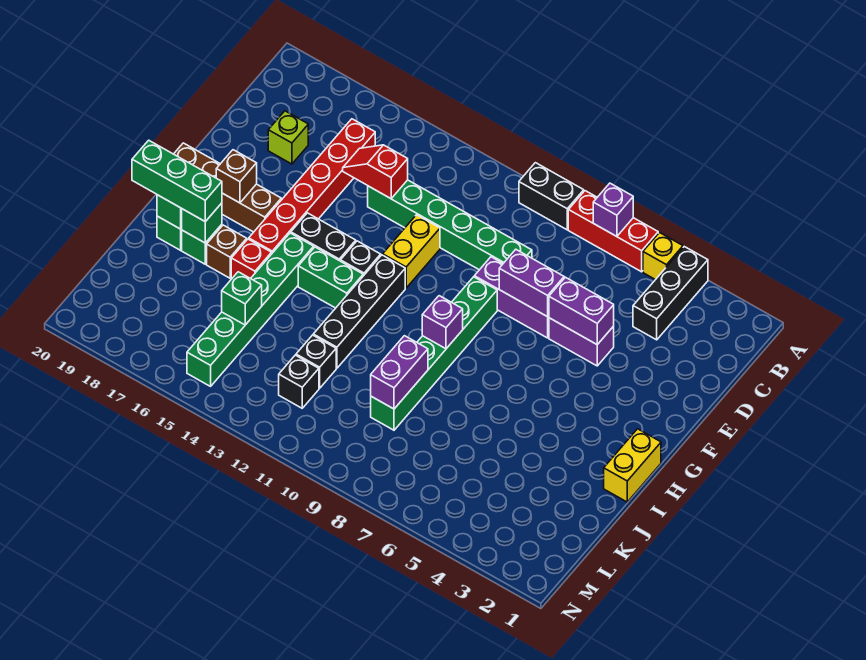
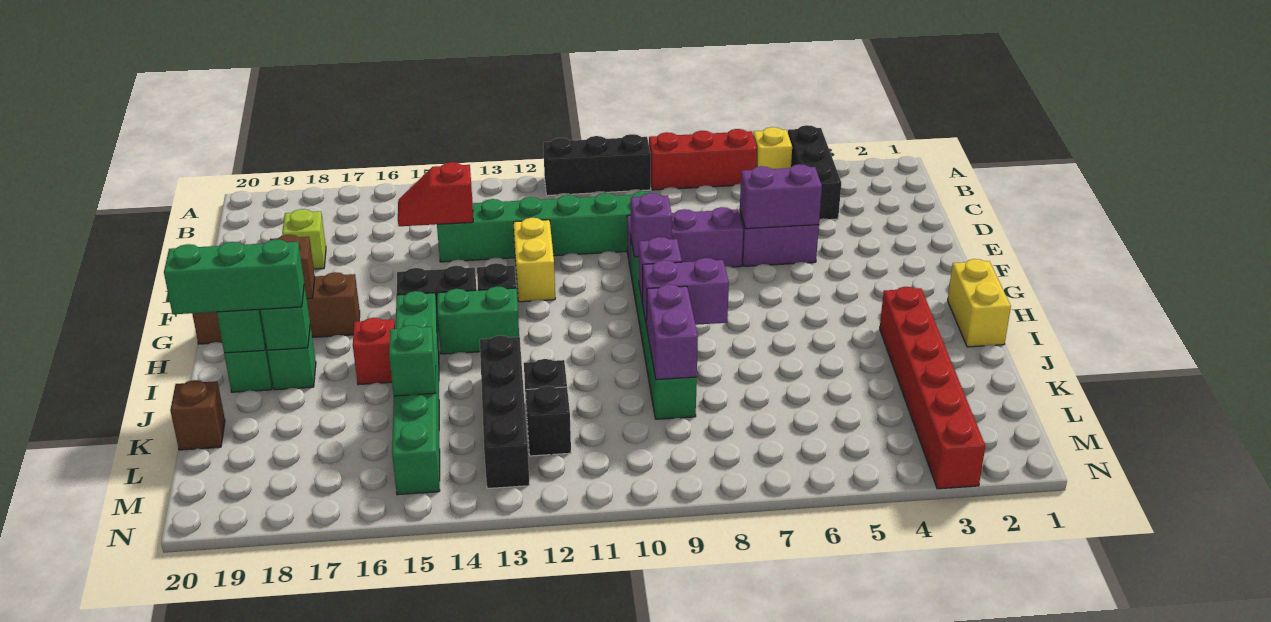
purple 1x1 brick [593,183,633,236] -> purple 1x1 brick moved to [631,193,672,257]
black 1x2 brick [519,163,584,230] -> black 1x3 brick [543,134,651,196]
red 1x6 brick [249,119,375,253] -> red 1x6 brick moved to [880,287,985,489]
purple 1x2 brick [499,250,564,317] -> purple 1x2 brick moved to [643,258,729,327]
black 1x4 brick [313,255,405,368] -> black 1x4 brick moved to [480,335,530,489]
brown 1x1 brick [207,225,247,278] -> brown 1x1 brick moved to [170,380,225,450]

